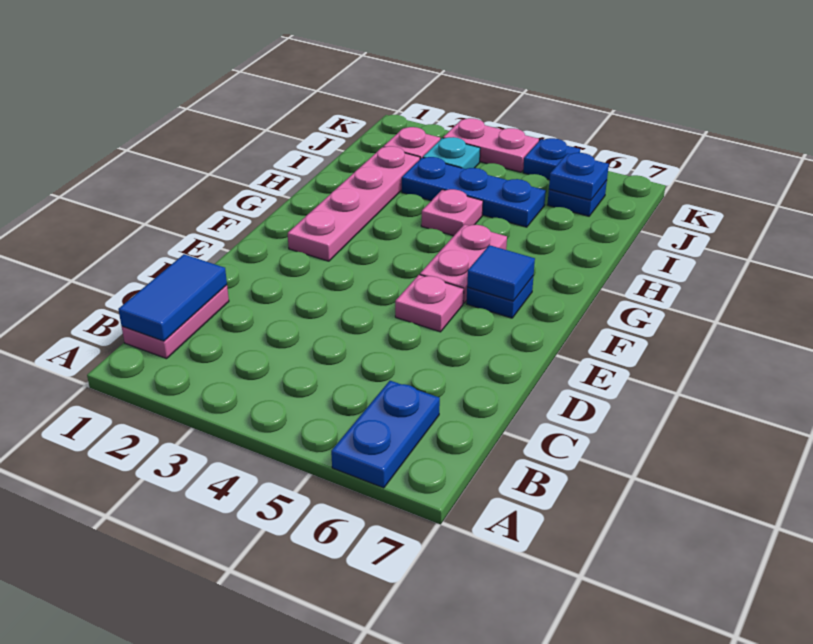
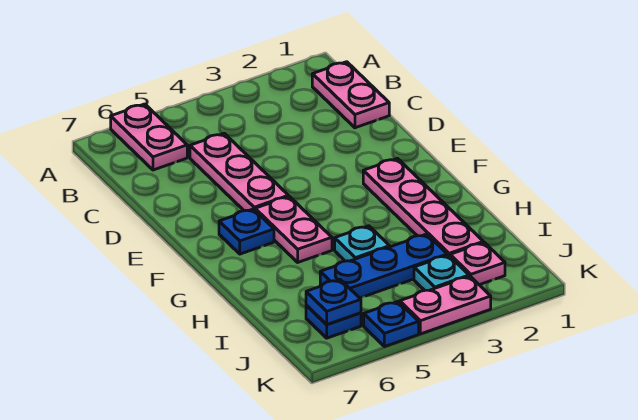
blue 1x2 plate [331,381,440,488] -> pink 1x2 plate [111,104,187,170]
blue 1x2 tile [118,254,227,341] -> none
pink 1x1 plate [395,275,464,332] -> pink 1x3 plate [190,133,288,211]
blue 1x1 tile [467,245,535,301] -> none
pink 1x1 plate [421,189,483,236] -> cyan 1x1 plate [335,226,390,261]

